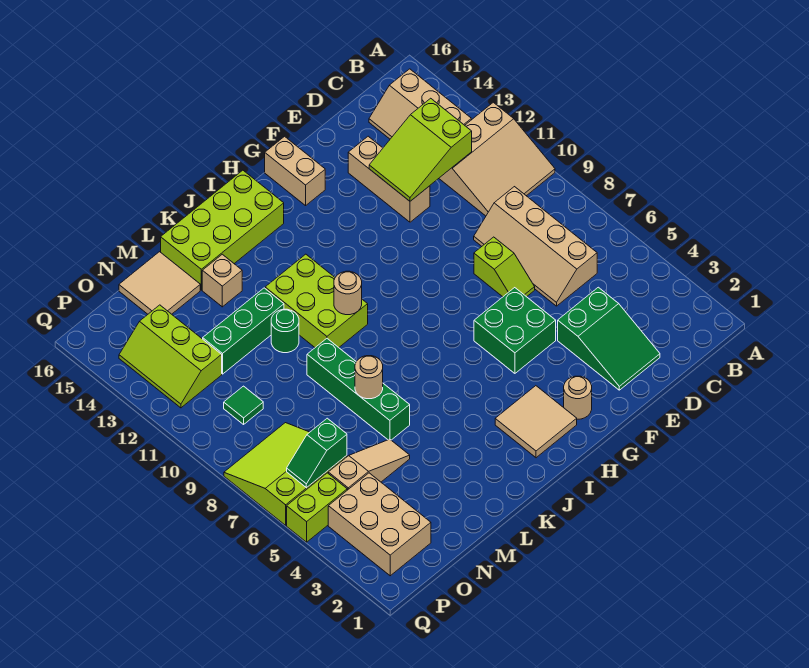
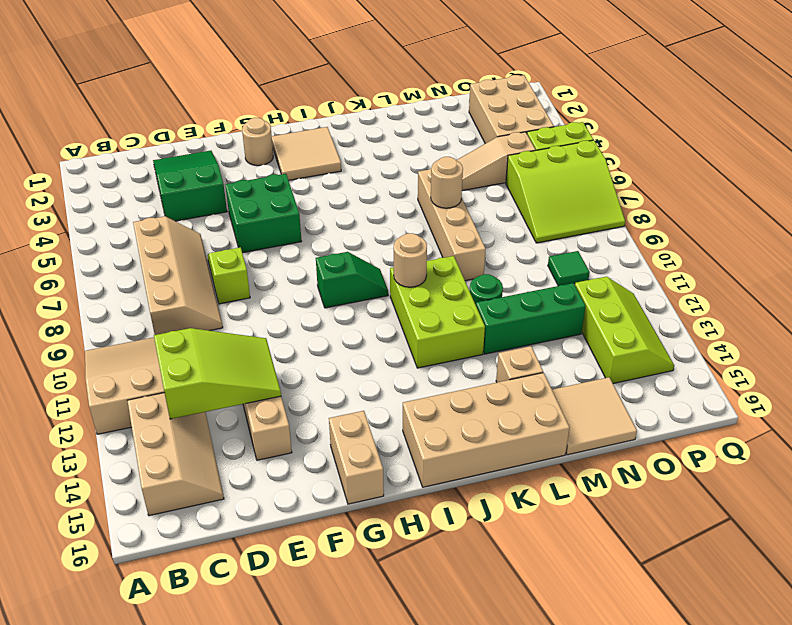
lime 2x4 brick [161,170,284,290] -> tan 2x4 brick [403,373,570,487]
green 1x4 brick [307,339,410,440] -> tan 1x4 brick [418,169,486,281]
green 1x2 slope [287,418,347,488] -> green 1x2 slope moved to [316,252,388,308]

